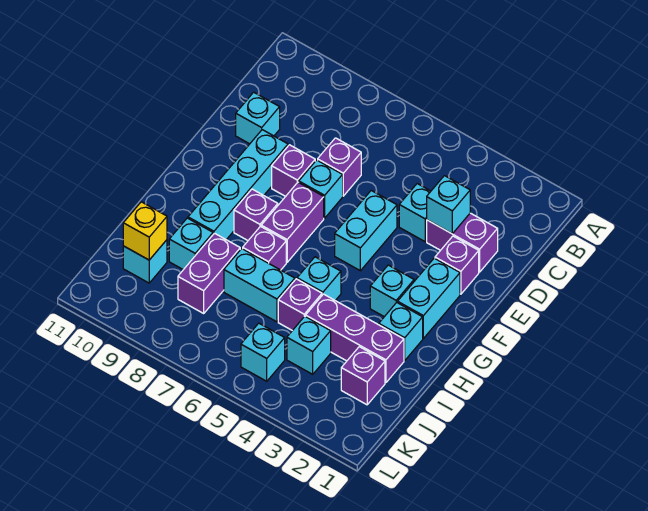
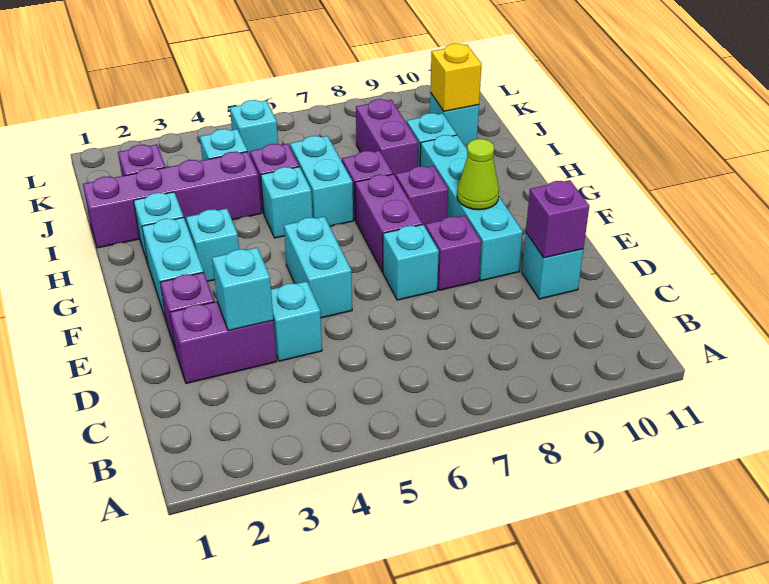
purple 1x1 brick [318,138,361,196] -> purple 1x1 brick moved to [526,180,589,258]
none -> lime 1x1 cone [457,139,499,210]
purple 1x3 brick [306,294,404,383] -> purple 1x4 brick [83,152,261,248]
cyan 1x2 brick [224,249,295,322] -> cyan 1x2 brick turned to [290,136,353,226]

